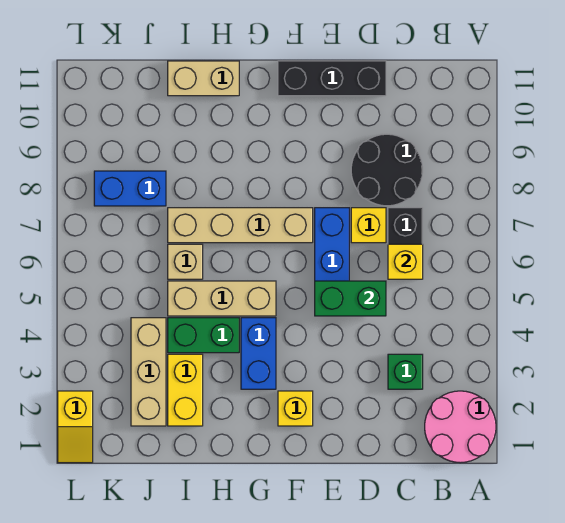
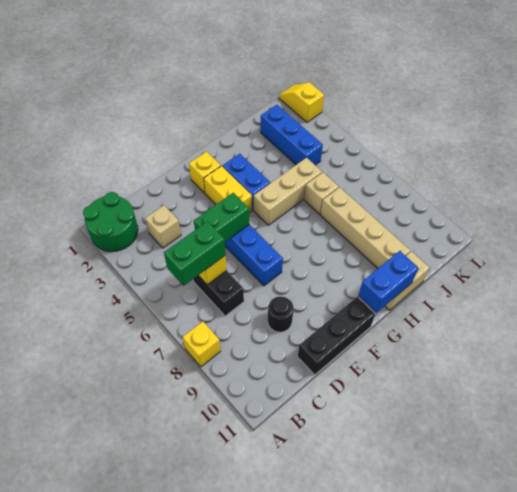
pink 2x2 round brick [425,391,496,463] -> green 2x2 round brick [83,192,138,252]
green 1x1 brick [388,354,423,389] -> tan 1x1 brick [145,205,181,248]
black 2x2 round brick [351,134,423,206] -> black 1x1 round brick [268,296,294,332]
yellow 1x1 brick [351,208,386,243] -> yellow 1x1 brick moved to [183,321,221,367]
tan 1x4 brick [168,208,313,243] -> tan 1x4 brick turned to [321,187,410,268]
green 1x2 brick [168,318,239,353] -> green 1x2 brick moved to [164,221,226,286]
yellow 1x2 brick [168,354,203,426] -> yellow 1x2 brick moved to [204,166,252,213]
tan 1x3 brick [131,318,166,426] -> blue 1x3 brick [260,105,323,165]
blue 1x2 brick [94,171,166,206] -> blue 1x2 brick moved to [358,251,419,313]

